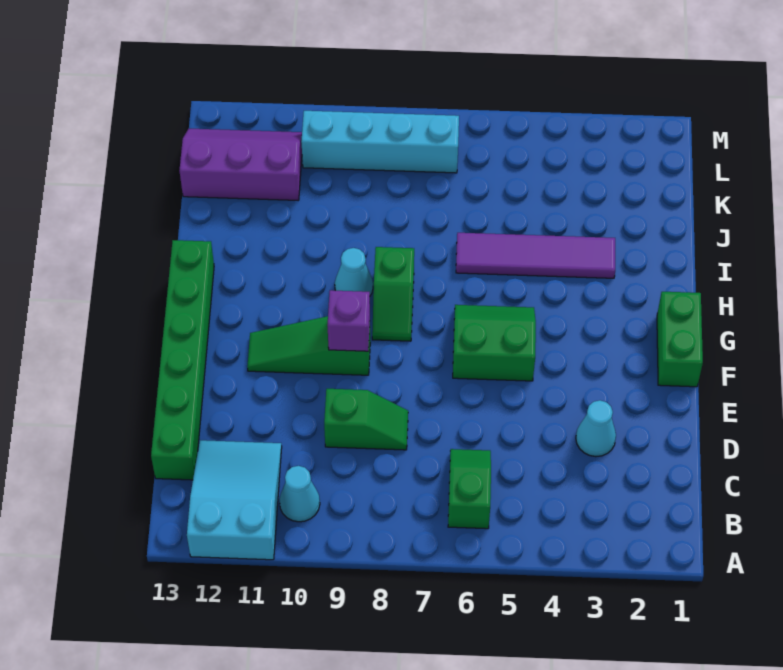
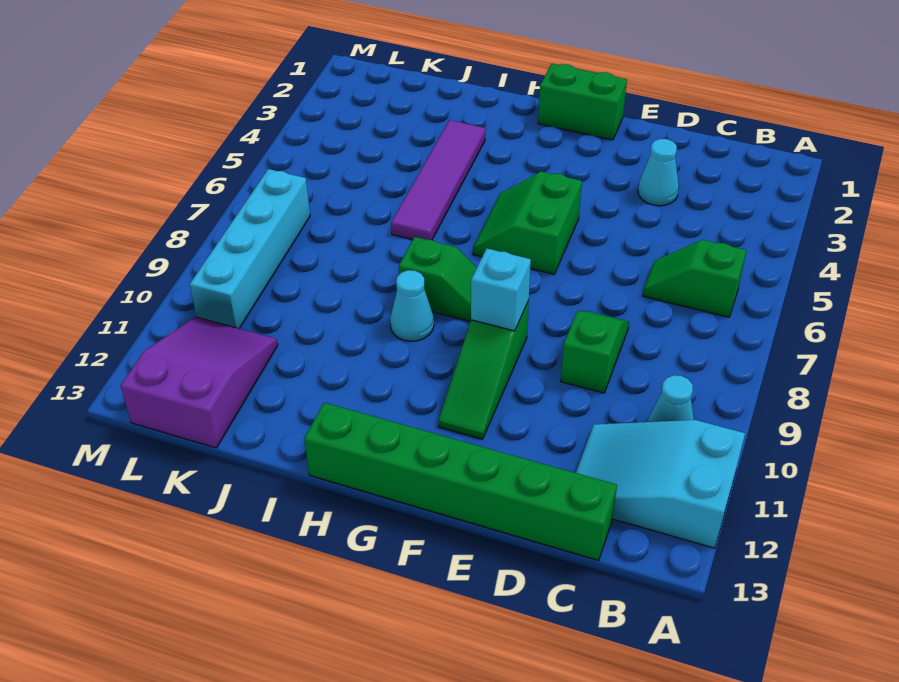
purple 1x1 brick [327,290,370,351] -> cyan 1x1 brick [471,249,531,331]
purple 2x3 slope [179,129,302,200] -> purple 2x3 slope turned to [121,317,278,448]

